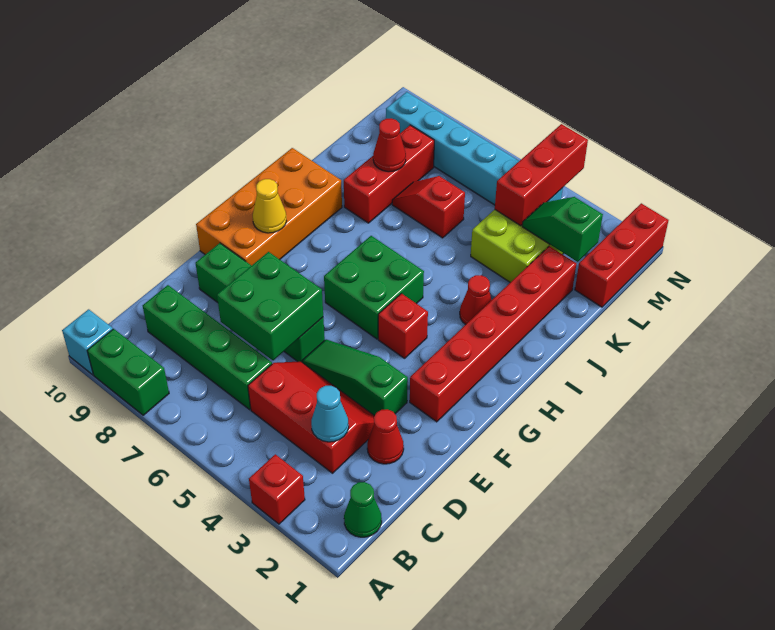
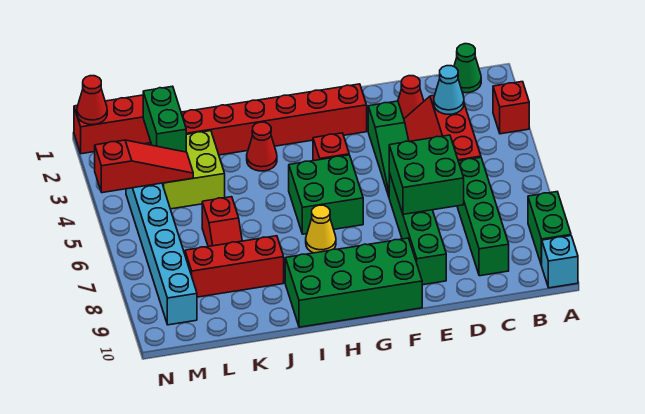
orange 2x4 brick [196,148,342,266] -> green 2x4 brick [285,238,422,327]
yellow 1x1 cone [253,179,286,233] -> yellow 1x1 cone moved to [306,205,336,253]
red 1x1 cone [373,118,406,172] -> red 1x1 cone moved to [77,76,107,125]
green 1x2 slope [522,197,603,262] -> green 1x2 brick [143,86,186,152]
red 1x3 brick [495,124,588,226] -> red 1x3 slope [95,140,193,193]

